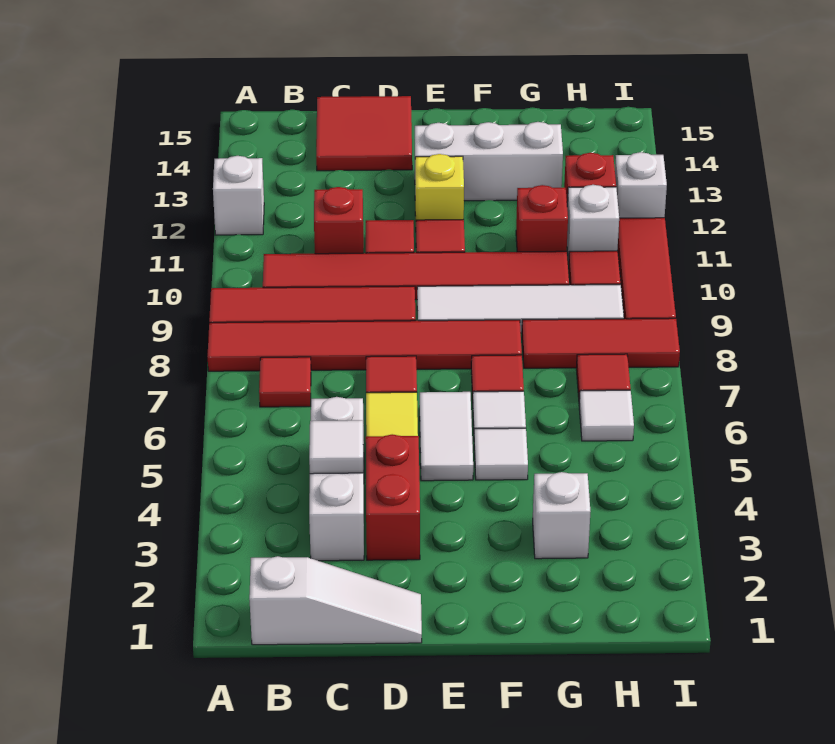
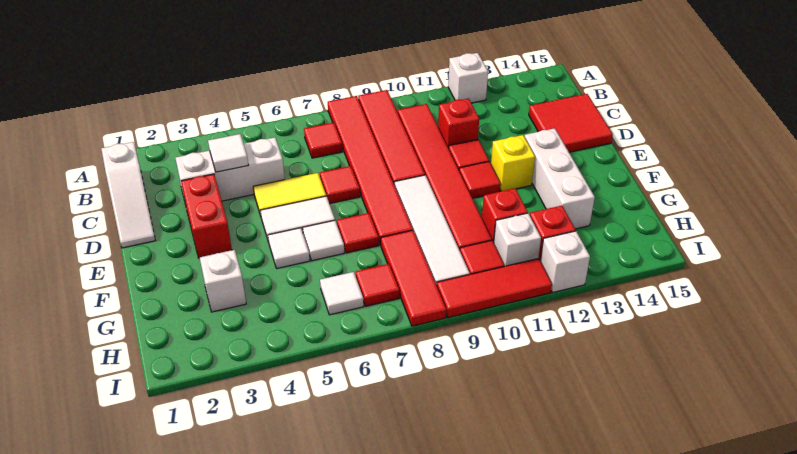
red 1x2 brick [366,434,420,560] -> red 1x2 brick turned to [181,174,232,258]

